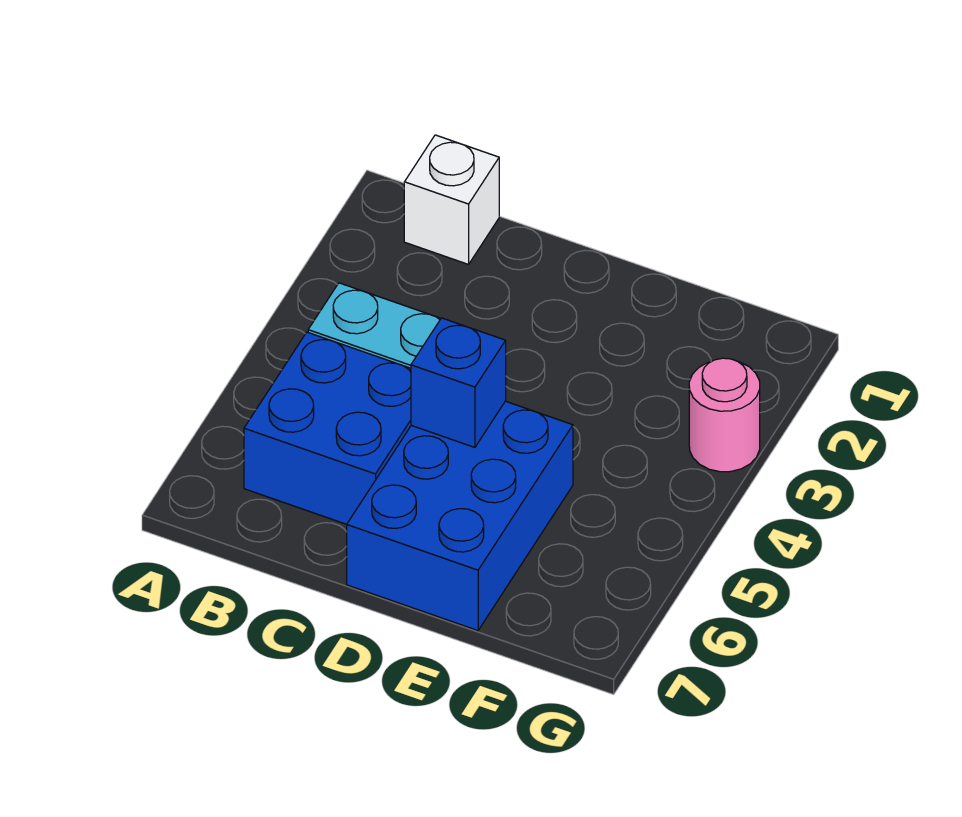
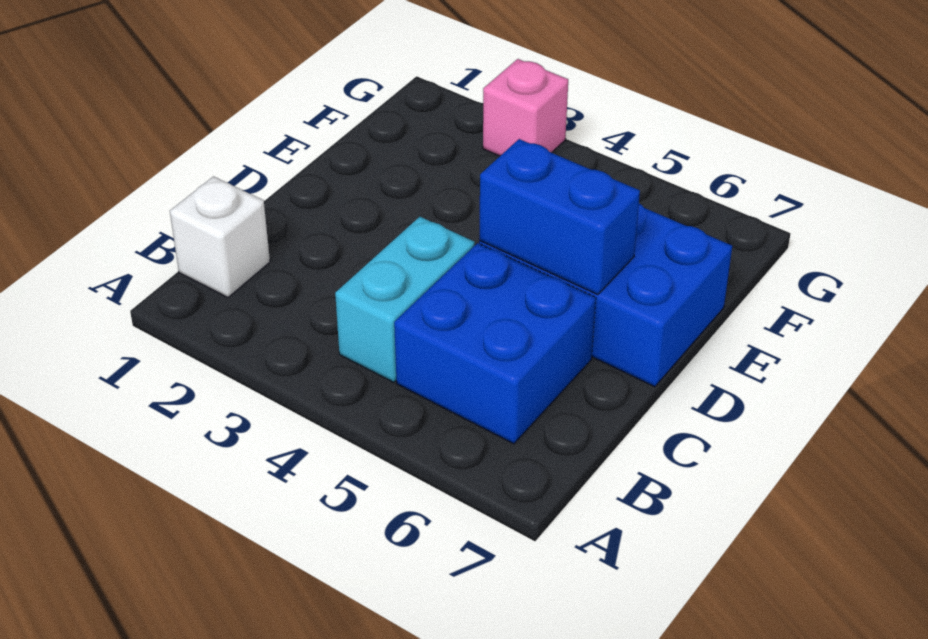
blue 1x1 brick [411,318,506,447] -> blue 1x2 brick [479,139,640,295]
pink 1x1 round brick [689,358,760,472] -> pink 1x1 brick [483,59,568,156]

